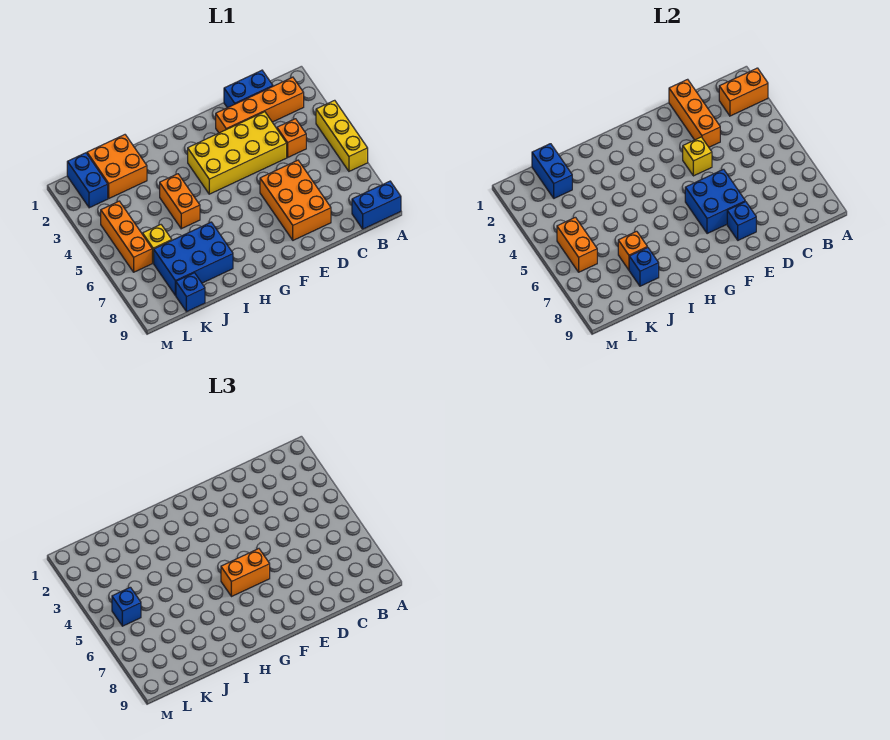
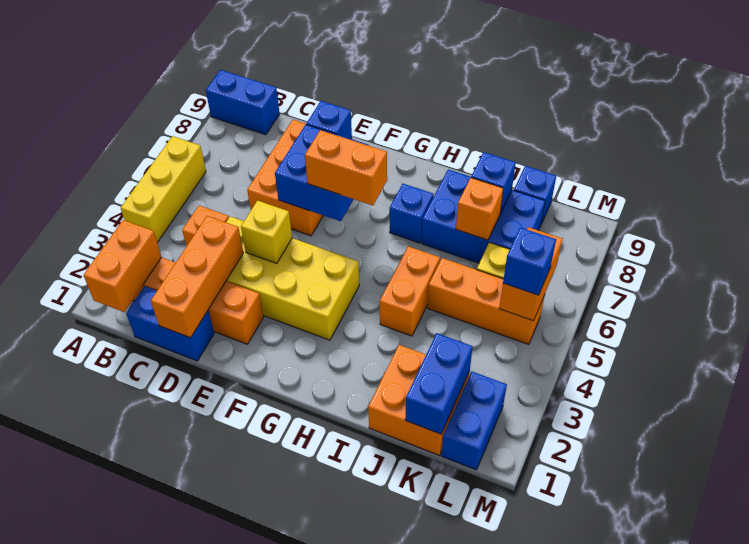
orange 1x2 brick [719,68,768,116] -> orange 1x2 brick turned to [84,220,162,312]
none -> blue 1x1 brick [390,184,434,243]
orange 1x3 brick [101,201,152,272] -> orange 1x3 brick turned to [428,258,545,345]

